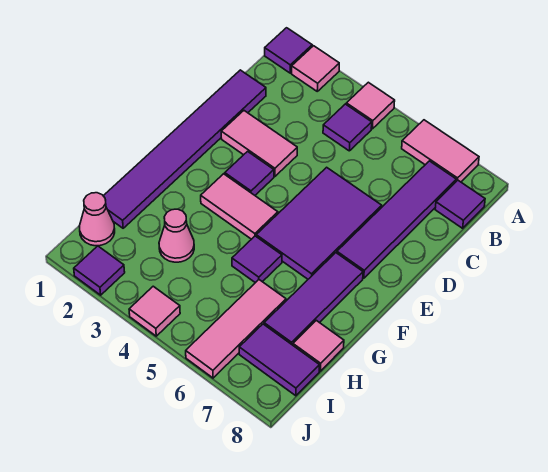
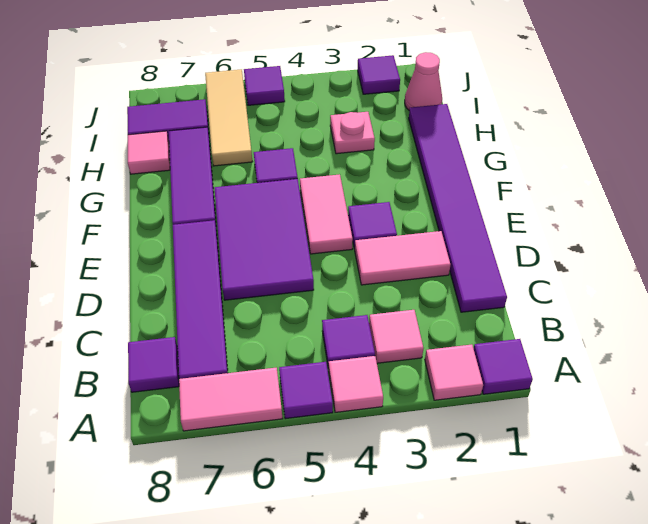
none -> purple 1x1 tile [279,362,333,419]
pink 1x2 tile [201,174,278,239] -> pink 1x2 tile turned to [300,174,353,254]
pink 1x1 cone [159,209,194,262] -> pink 1x1 plate [330,112,375,154]
pink 1x3 tile [186,280,286,378] -> tan 1x3 tile [205,69,252,166]
pink 1x1 tile [129,286,180,336] -> pink 1x1 tile moved to [369,310,424,363]
none -> purple 1x1 tile [244,66,285,105]

